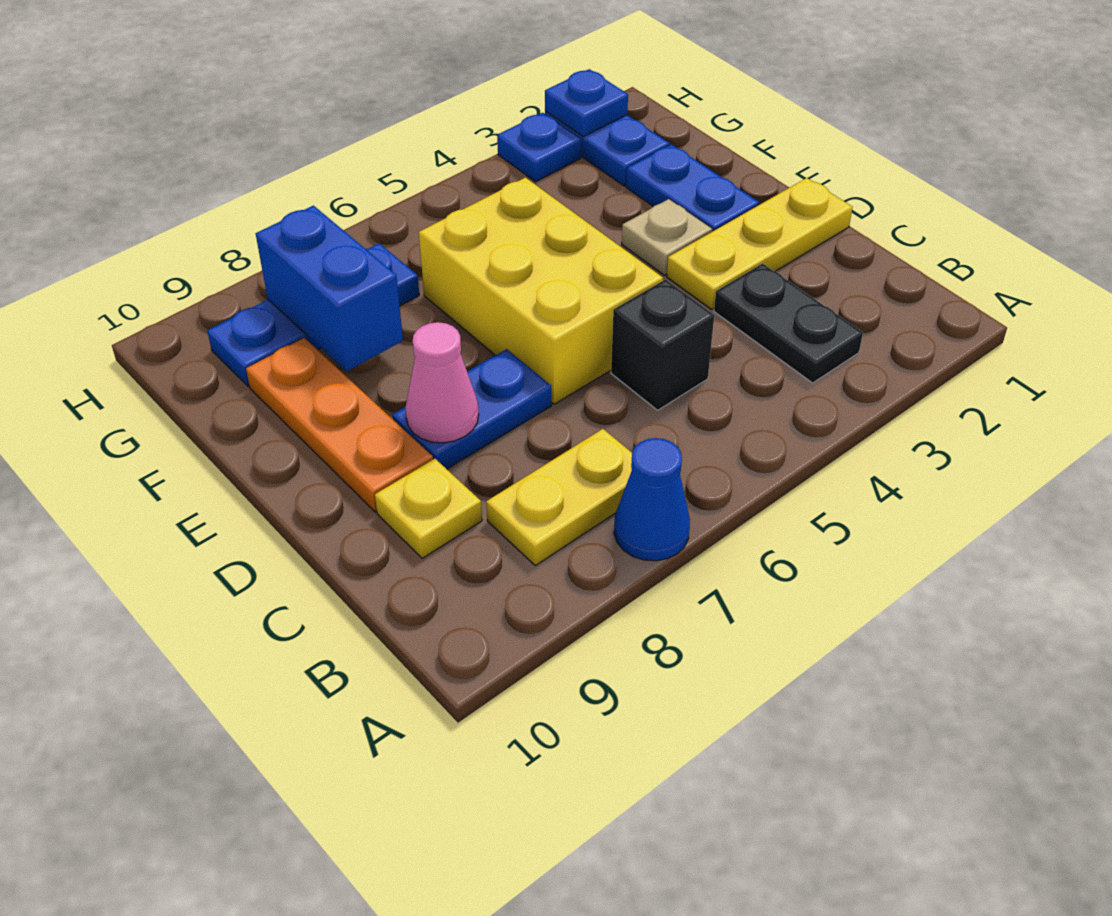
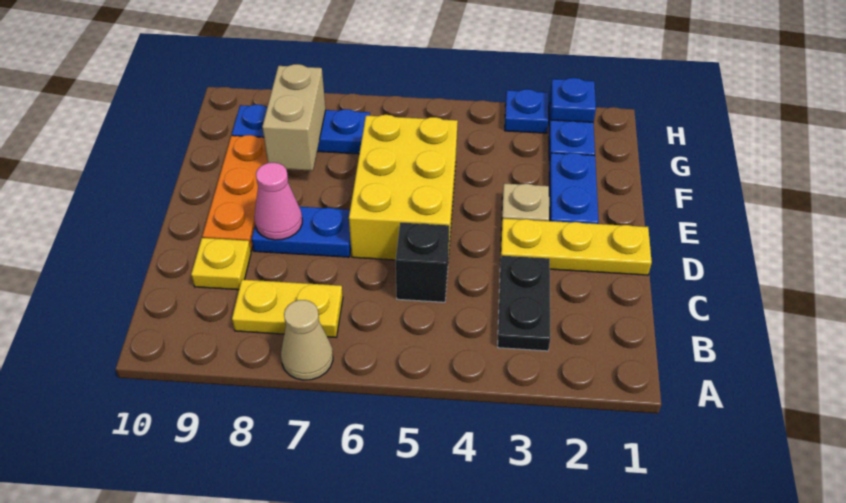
blue 1x1 cone [614,438,690,561] -> tan 1x1 cone [281,300,333,380]
blue 1x2 brick [256,206,403,371] -> tan 1x2 brick [262,64,326,171]

